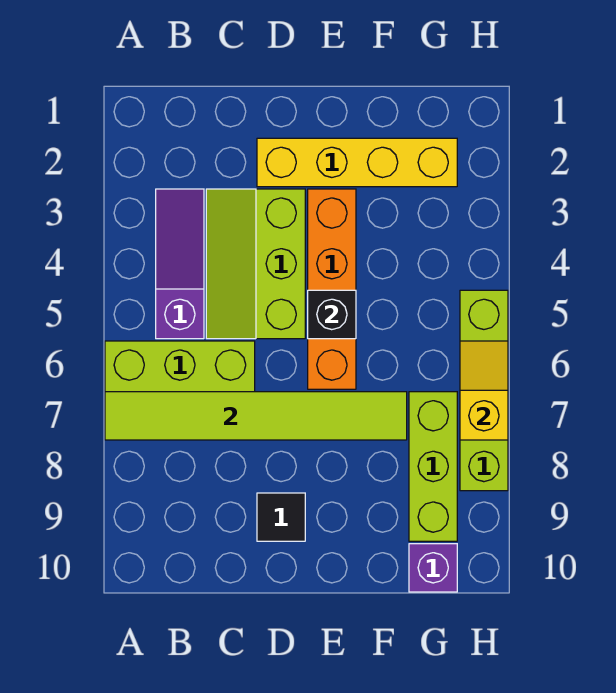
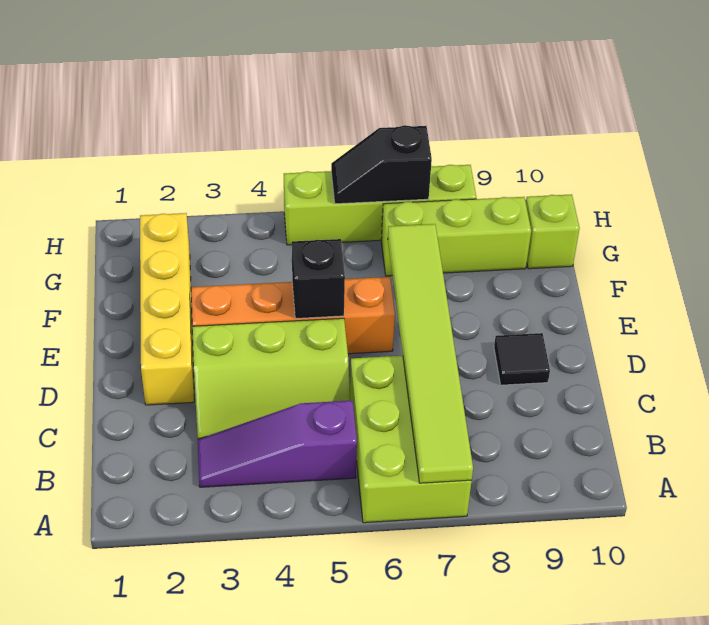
purple 1x1 brick [409,544,457,592] -> lime 1x1 brick [526,194,580,269]
yellow 1x2 slope [460,341,508,440] -> black 1x2 slope [331,125,432,204]

